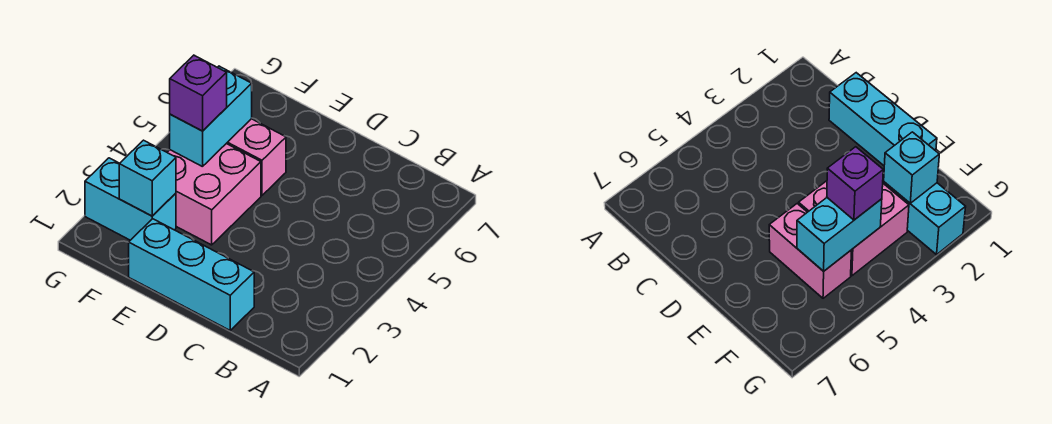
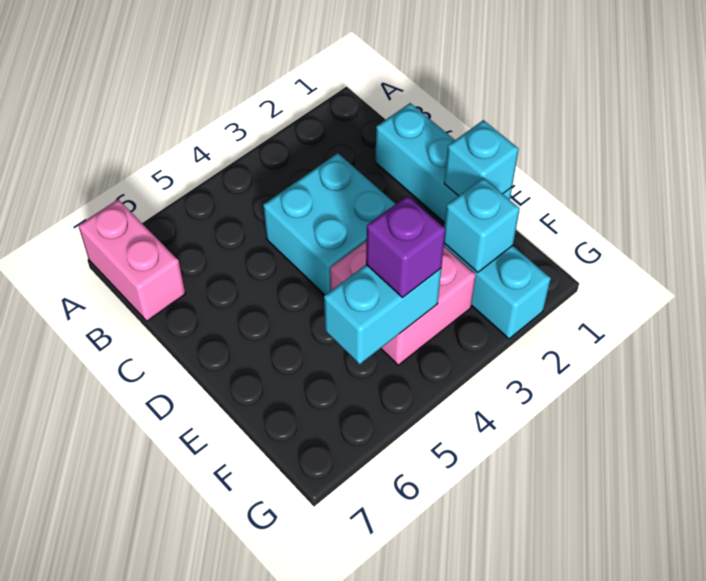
none -> cyan 2x2 brick [263,153,395,295]
none -> cyan 1x1 brick [444,120,519,196]
pink 1x2 brick [226,119,286,195] -> pink 1x2 brick moved to [78,200,185,321]

